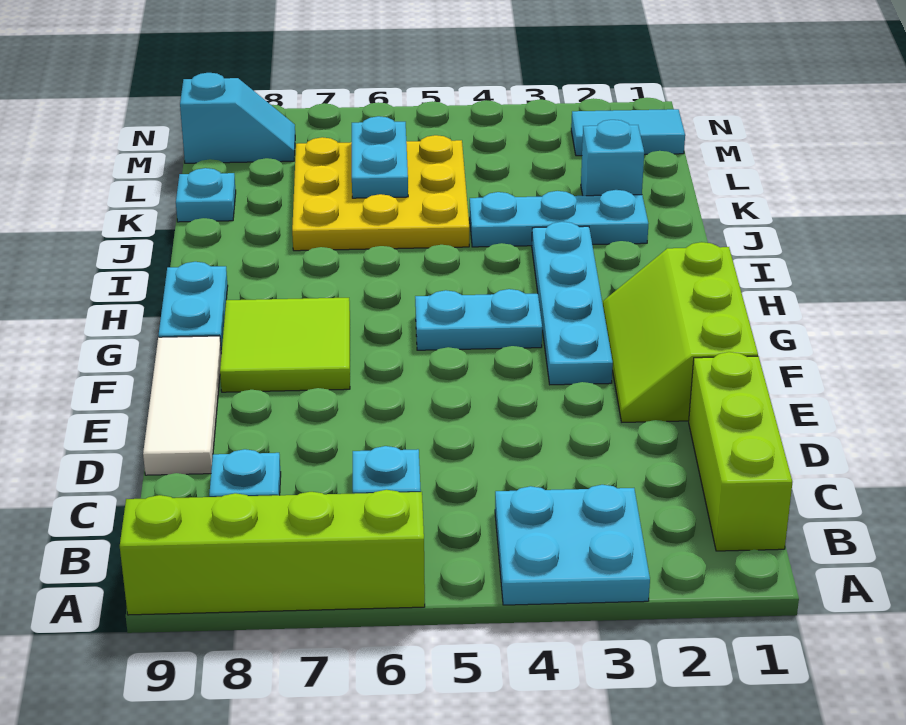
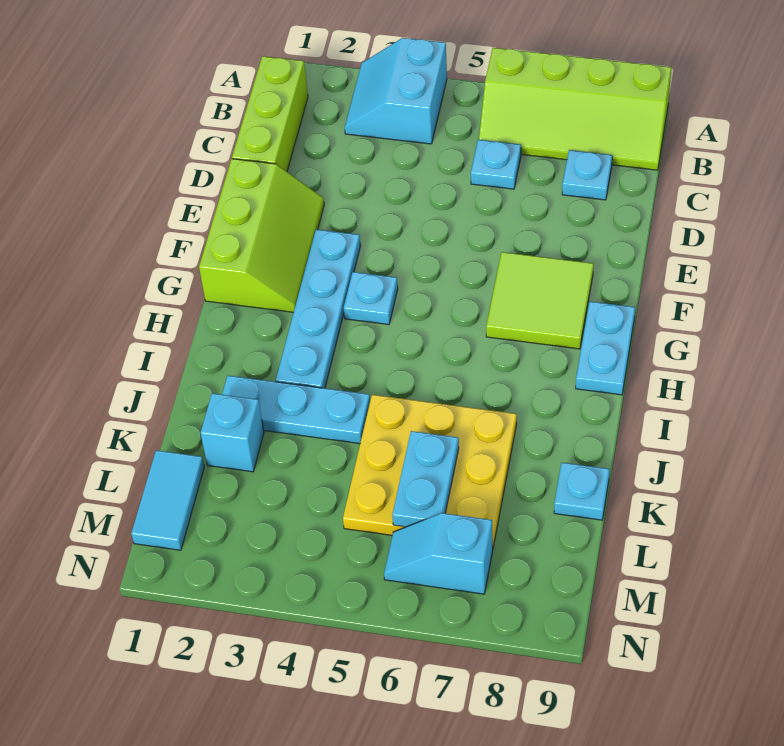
cyan 2x2 plate [495,485,650,605] -> cyan 2x2 slope [345,38,447,144]
white 1x3 tile [143,336,221,475] -> none
cyan 1x2 plate [415,289,542,350] -> cyan 1x1 plate [344,272,398,325]
cyan 1x2 tile [571,109,685,156] -> cyan 1x2 tile turned to [131,450,204,550]
cyan 1x2 slope [180,73,295,163] -> cyan 1x2 slope moved to [384,513,493,594]

